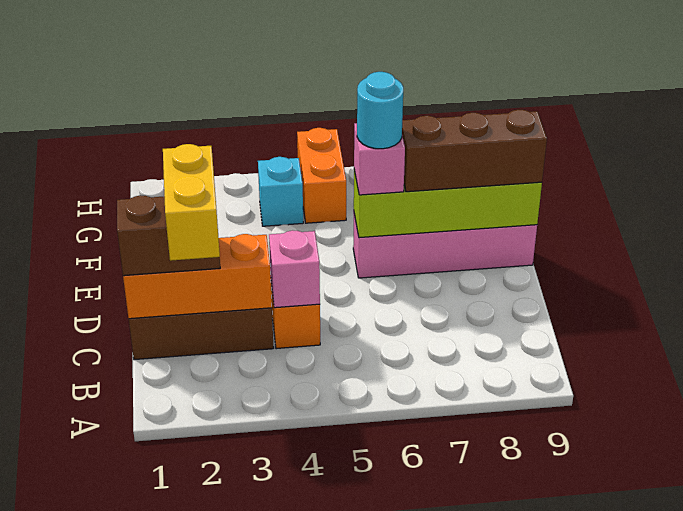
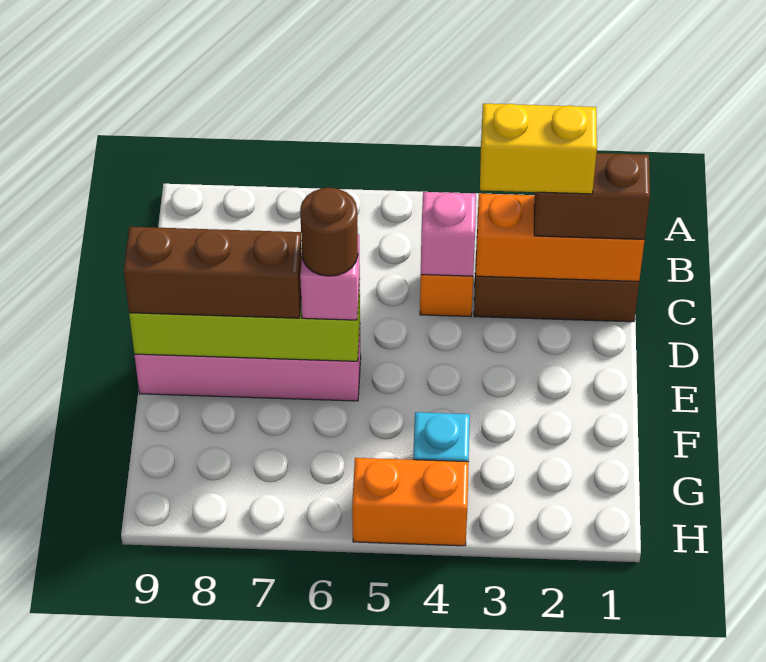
yellow 1x2 brick [163,144,220,261] -> yellow 1x2 brick turned to [480,104,597,194]
cyan 1x1 round brick [357,72,403,149] -> brown 1x1 round brick [300,188,358,276]
orange 1x2 brick [297,128,346,223] -> orange 1x2 brick turned to [352,458,469,546]

